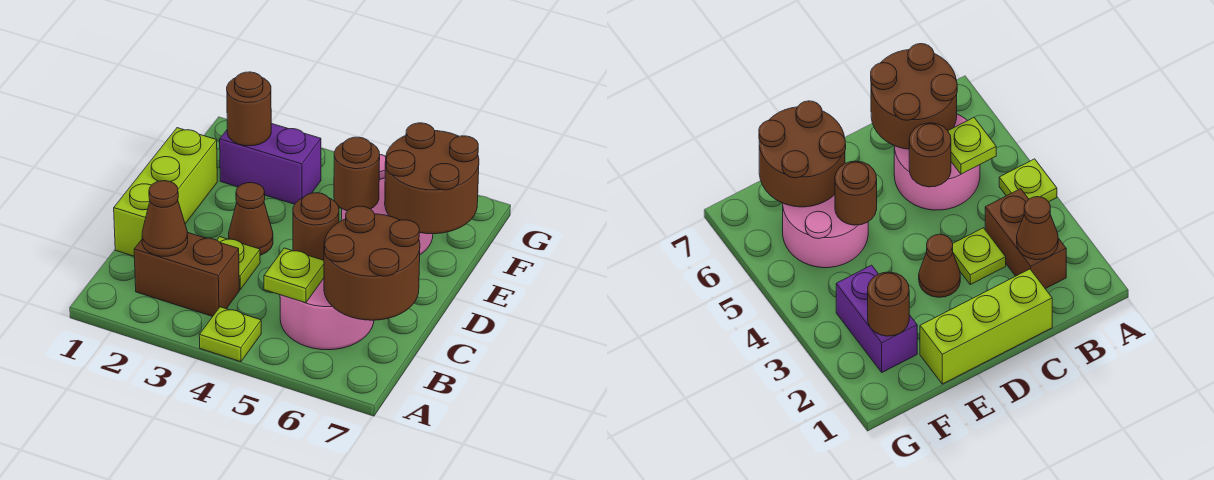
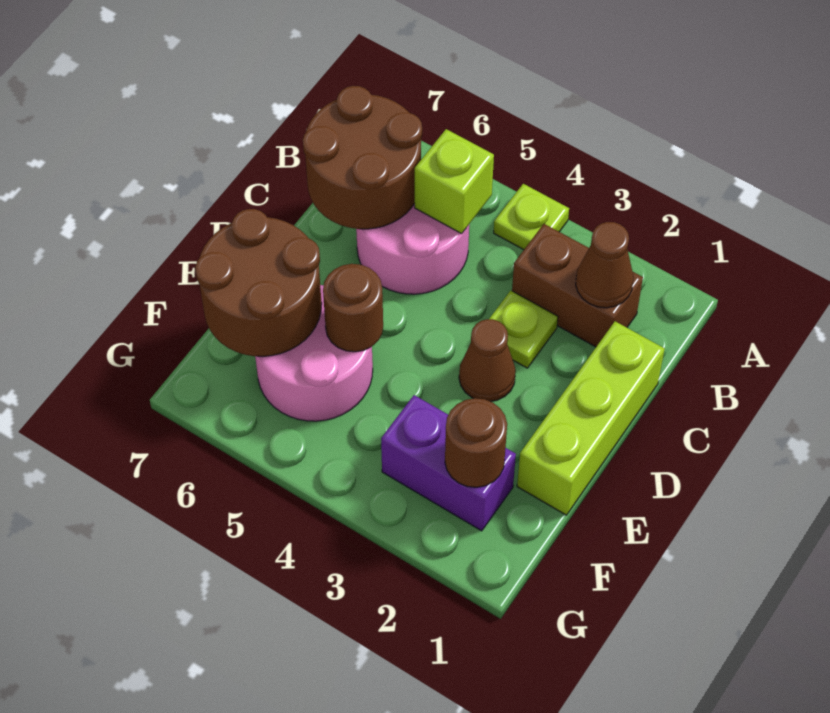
lime 1x1 plate [264,248,324,303] -> lime 1x1 brick [415,129,494,234]
brown 1x1 round brick [293,193,339,260] -> none

